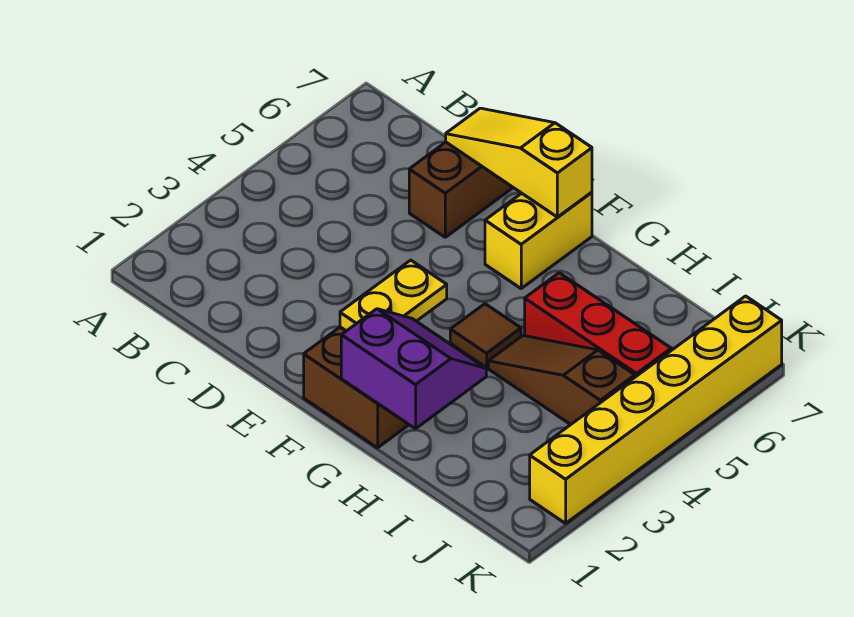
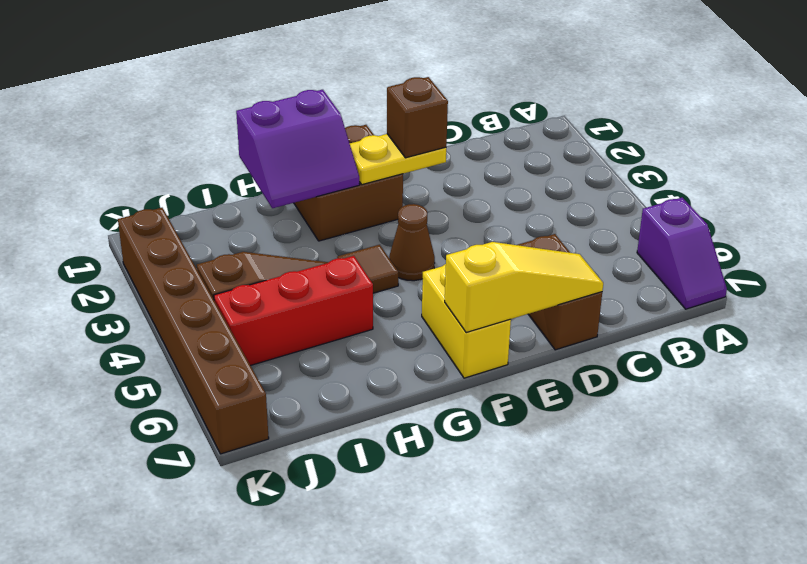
none -> purple 1x2 slope [637,197,727,309]
none -> brown 1x1 brick [387,77,448,158]
yellow 1x2 plate [340,260,447,331] -> yellow 1x2 plate turned to [350,134,446,185]
none -> brown 1x1 cone [389,204,435,281]
yellow 1x6 brick [530,296,782,523] -> brown 1x6 brick [118,208,269,454]

